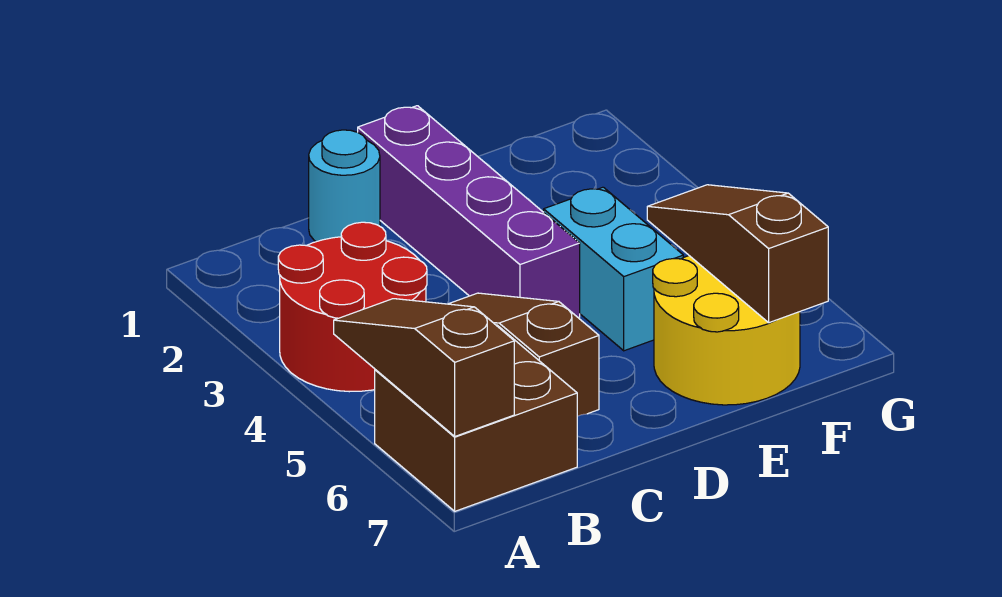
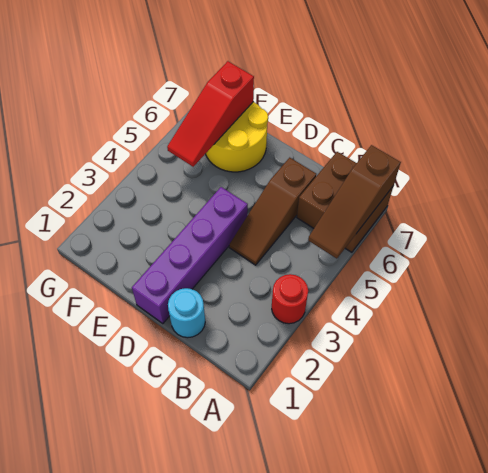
red 2x2 round brick [278,222,427,392] -> red 1x1 round brick [272,274,308,324]
cyan 1x2 brick [544,187,683,351] -> none
brown 1x3 slope [647,185,828,323] -> red 1x3 slope [167,61,254,167]

